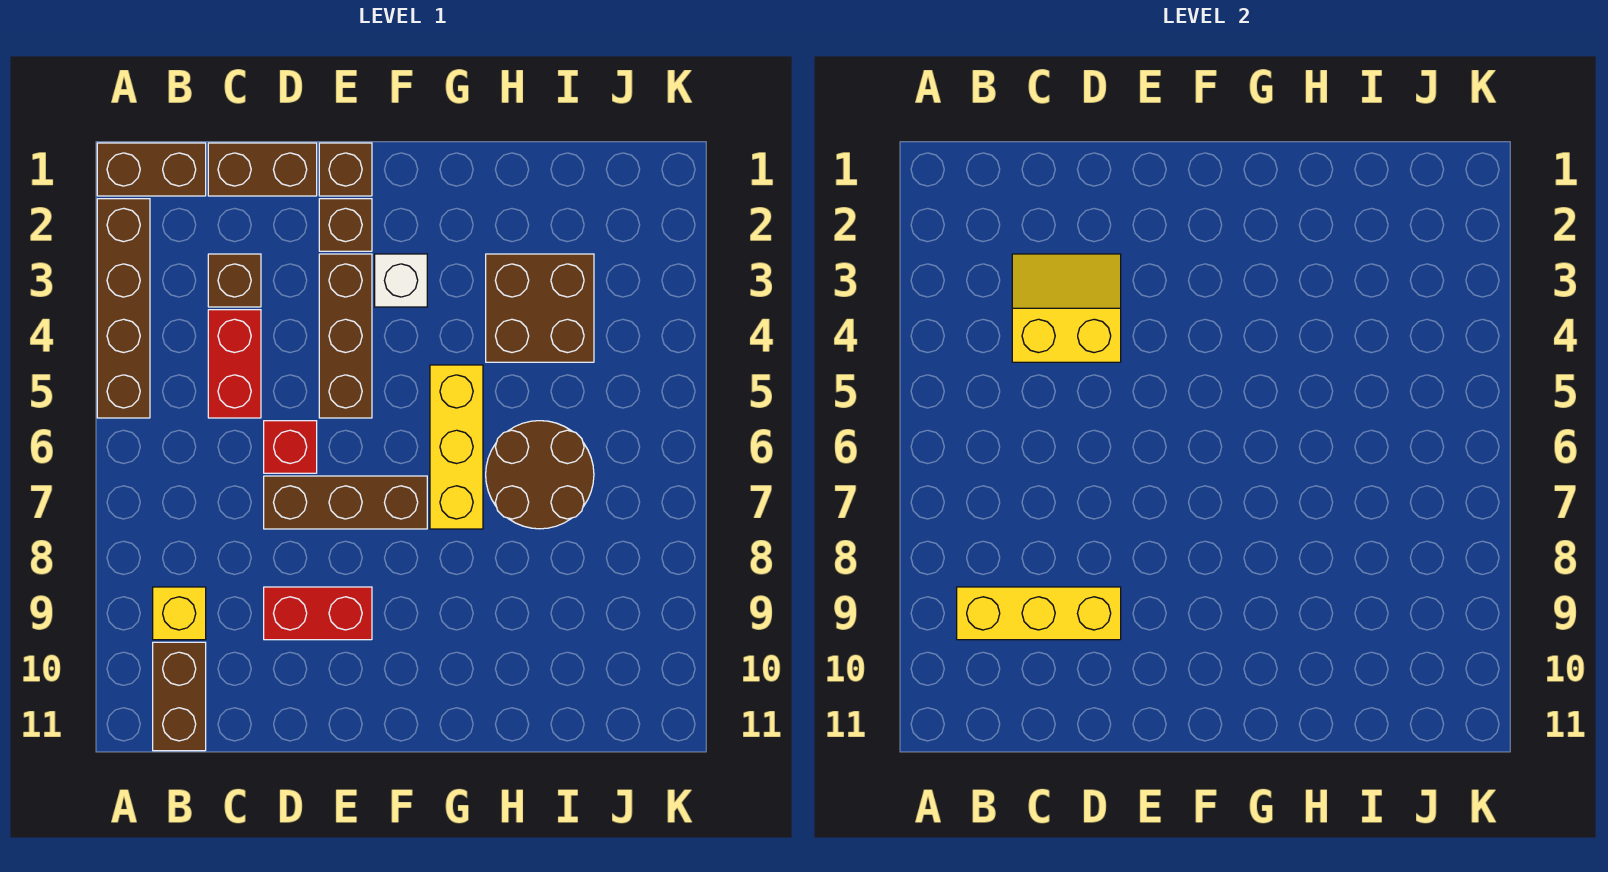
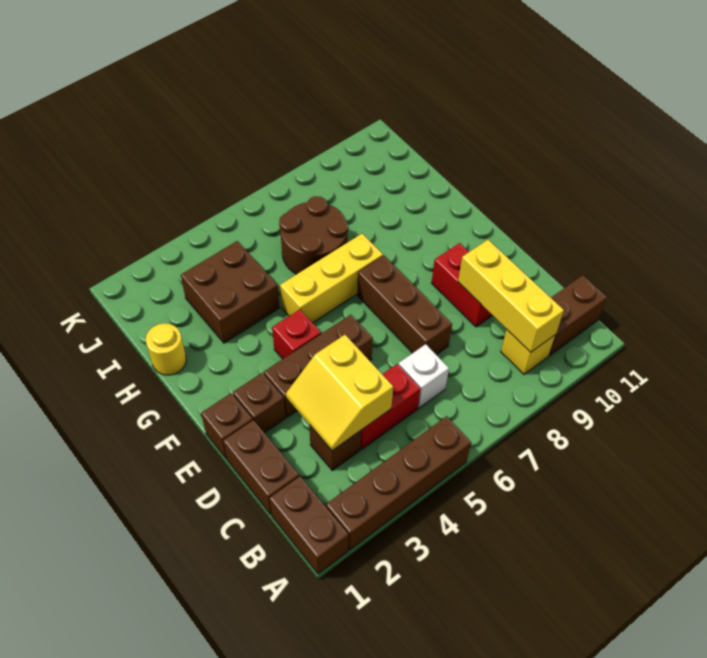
red 1x1 brick [264,421,317,473] -> red 1x1 brick moved to [272,309,321,359]
white 1x1 brick [375,254,427,307] -> white 1x1 brick moved to [399,344,449,408]
none -> yellow 1x1 round brick [146,323,186,375]

